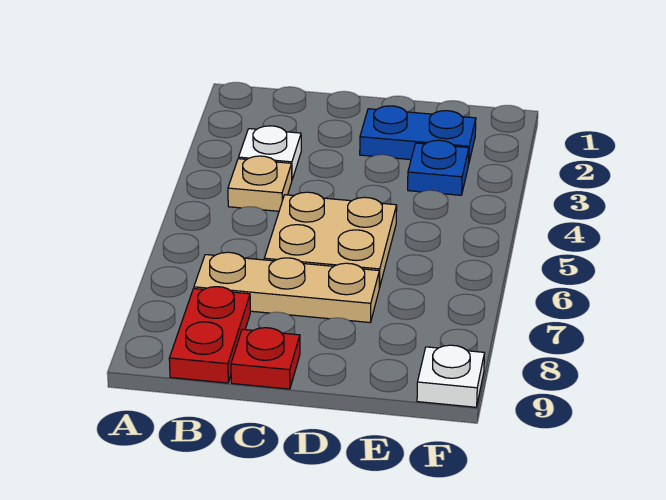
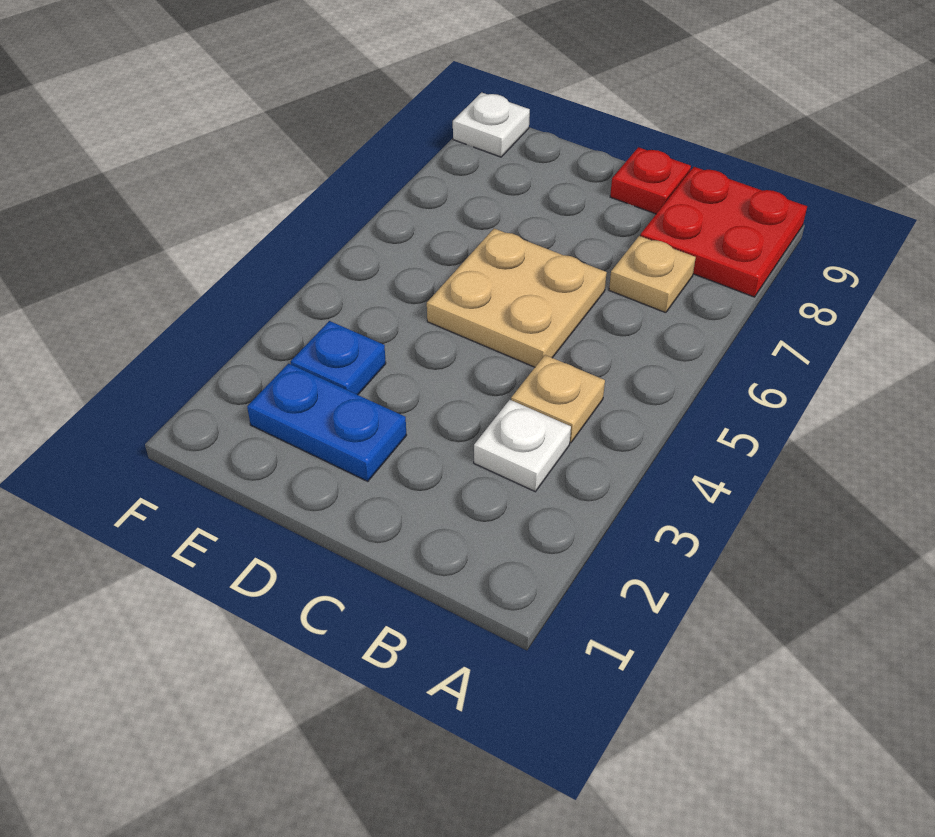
tan 1x3 plate [194,252,379,322] -> tan 1x1 plate [609,236,696,313]
red 1x2 plate [169,287,250,383] -> red 2x2 plate [640,167,807,297]

